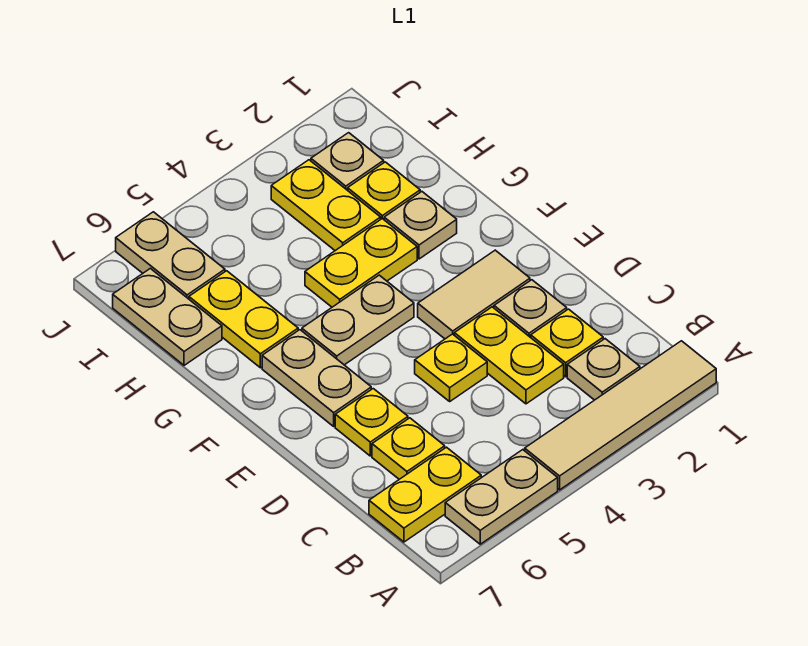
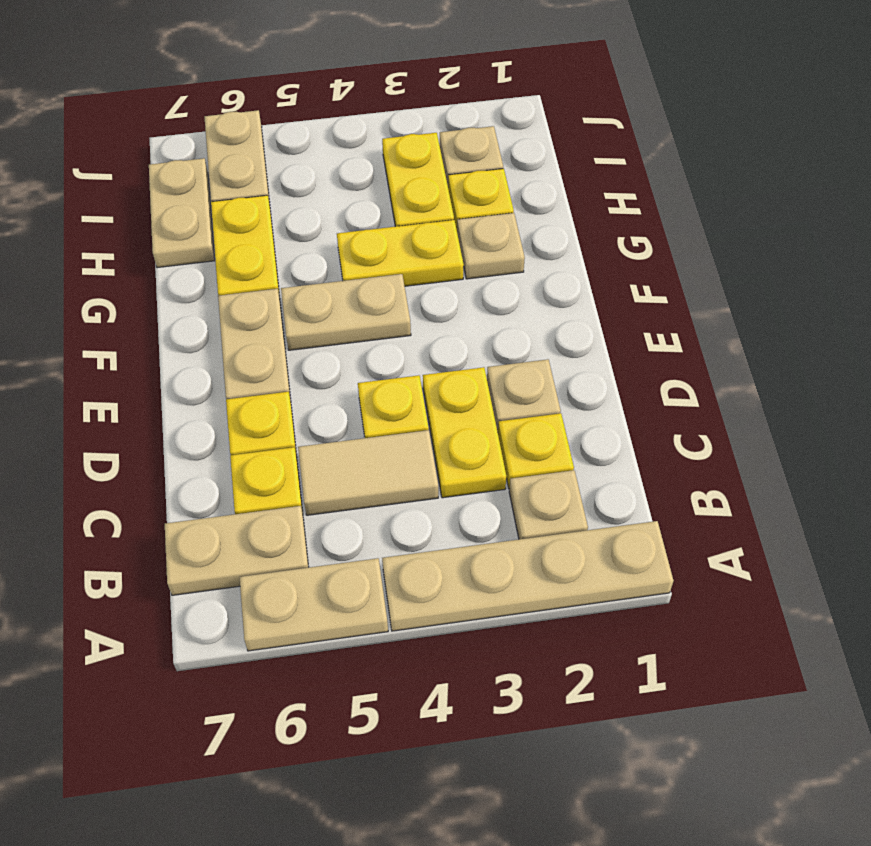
tan 1x4 tile [525,341,716,490] -> tan 1x4 plate [382,521,674,631]
yellow 1x2 plate [369,447,481,542] -> tan 1x2 plate [165,506,309,595]
tan 1x2 tile [418,250,530,339] -> tan 1x2 tile moved to [298,430,438,515]

